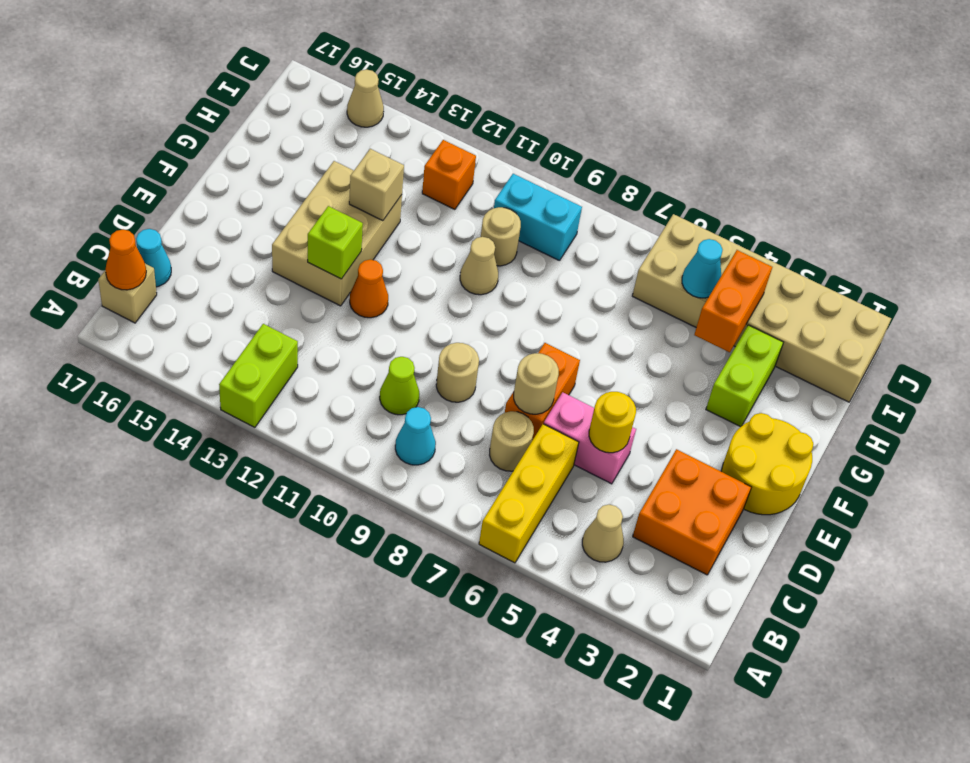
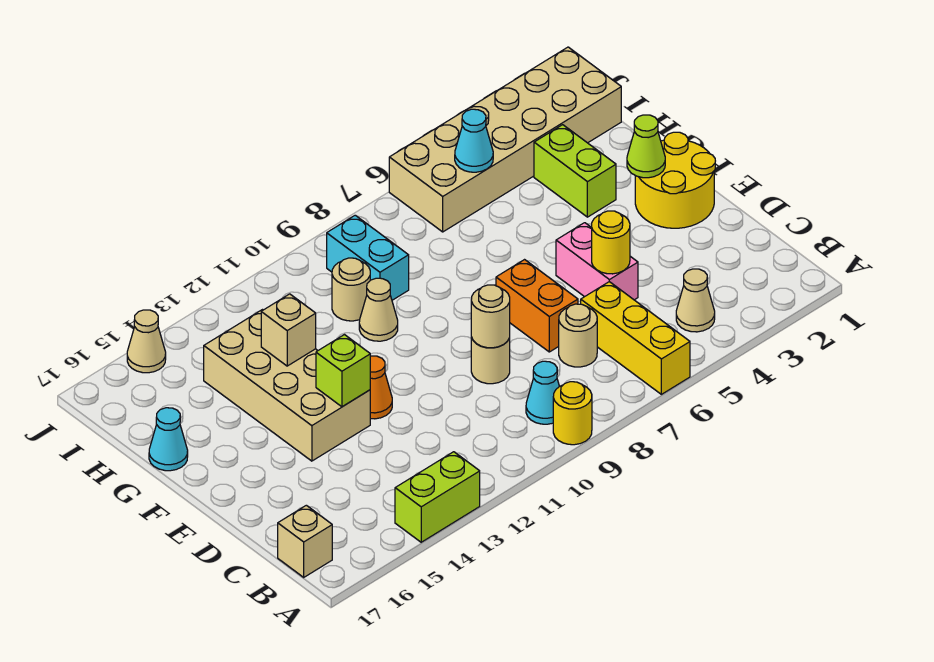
none -> yellow 1x1 round brick [553,382,592,445]
lime 1x2 brick [219,324,298,427] -> lime 1x2 brick turned to [395,452,480,542]
orange 1x1 cone [106,230,146,290] -> none
orange 2x2 brick [633,449,751,575] -> none
lime 1x1 cone [380,357,419,415] -> lime 1x1 cone moved to [627,115,665,178]
cyan 1x1 cone [136,229,171,287] -> cyan 1x1 cone moved to [149,408,188,471]
pink 1x2 brick [544,392,636,484] -> pink 1x2 brick turned to [556,223,638,300]
tan 1x1 round brick [514,353,559,414] -> tan 1x1 round brick moved to [471,285,510,348]
tan 2x3 brick [272,161,402,306] -> tan 2x4 brick [204,310,370,461]
orange 1x2 brick [694,250,772,352] -> none
cyan 1x2 brick [494,174,582,261] -> cyan 1x2 brick turned to [327,215,409,300]
orange 1x1 brick [422,140,476,209] -> none

